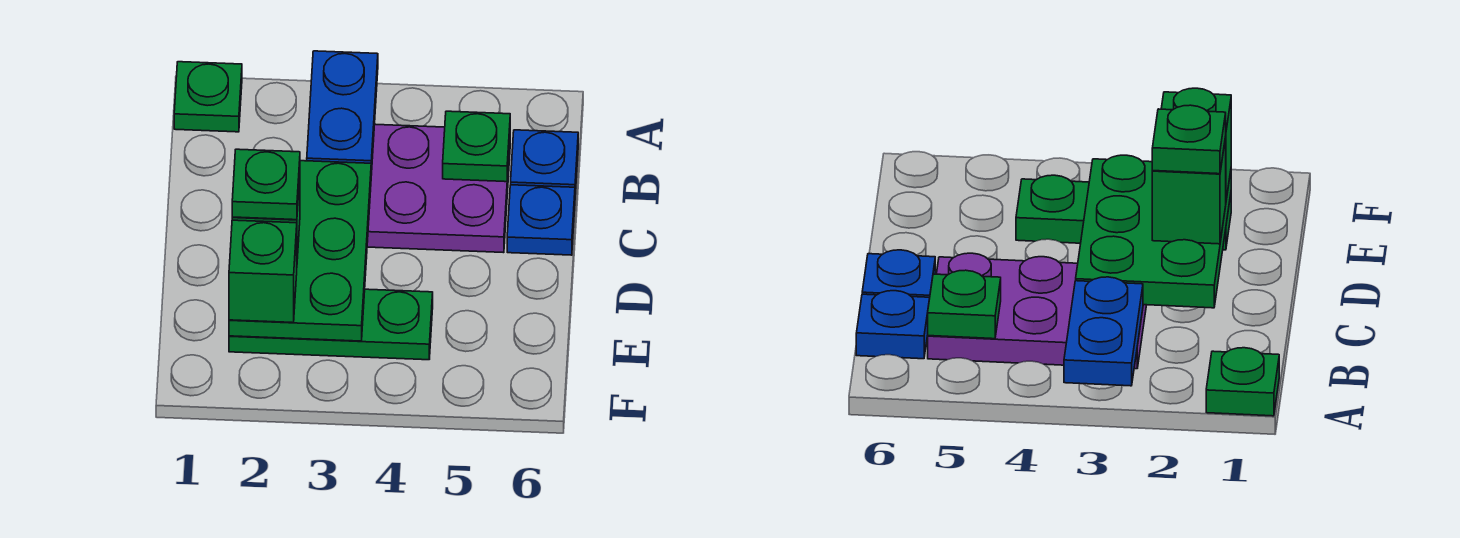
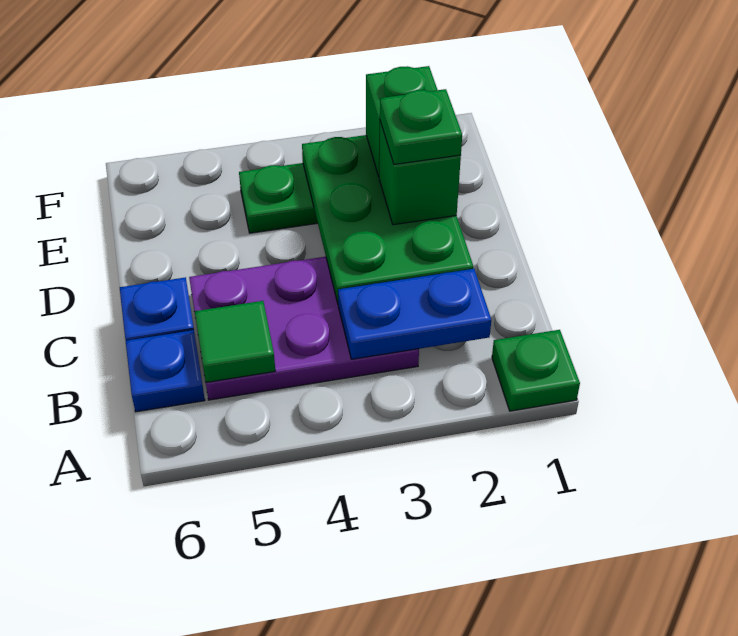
blue 1x2 plate [307,51,378,175] -> blue 1x2 plate turned to [338,269,491,359]
green 1x1 plate [443,111,510,182] -> green 1x1 tile [195,301,275,382]

